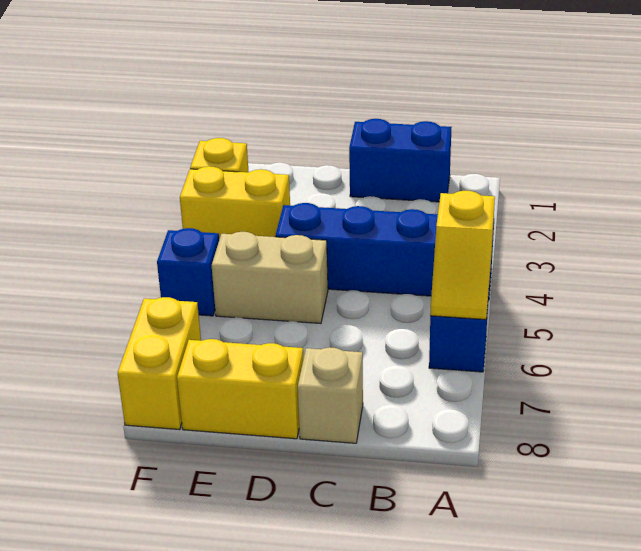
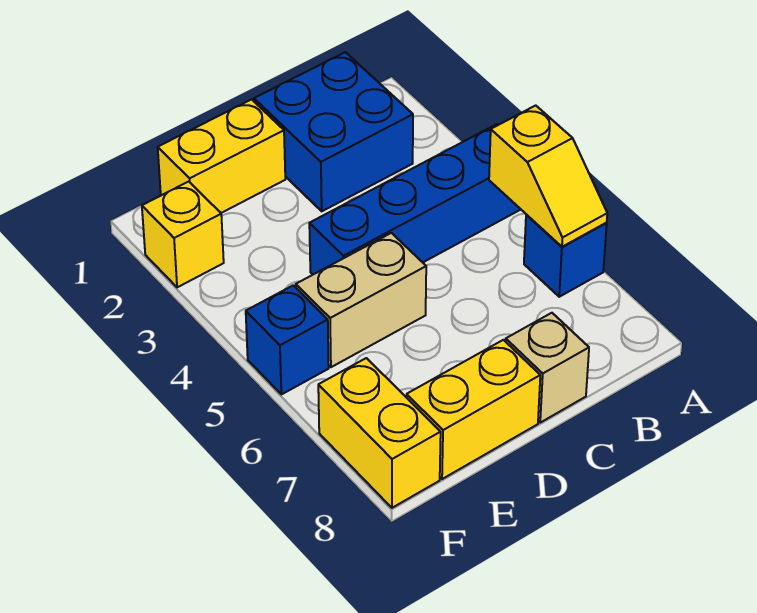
blue 1x2 brick [349,119,451,202] -> blue 2x2 brick [254,52,413,211]
yellow 1x2 brick [180,166,290,239] -> yellow 1x2 brick moved to [158,99,285,213]

